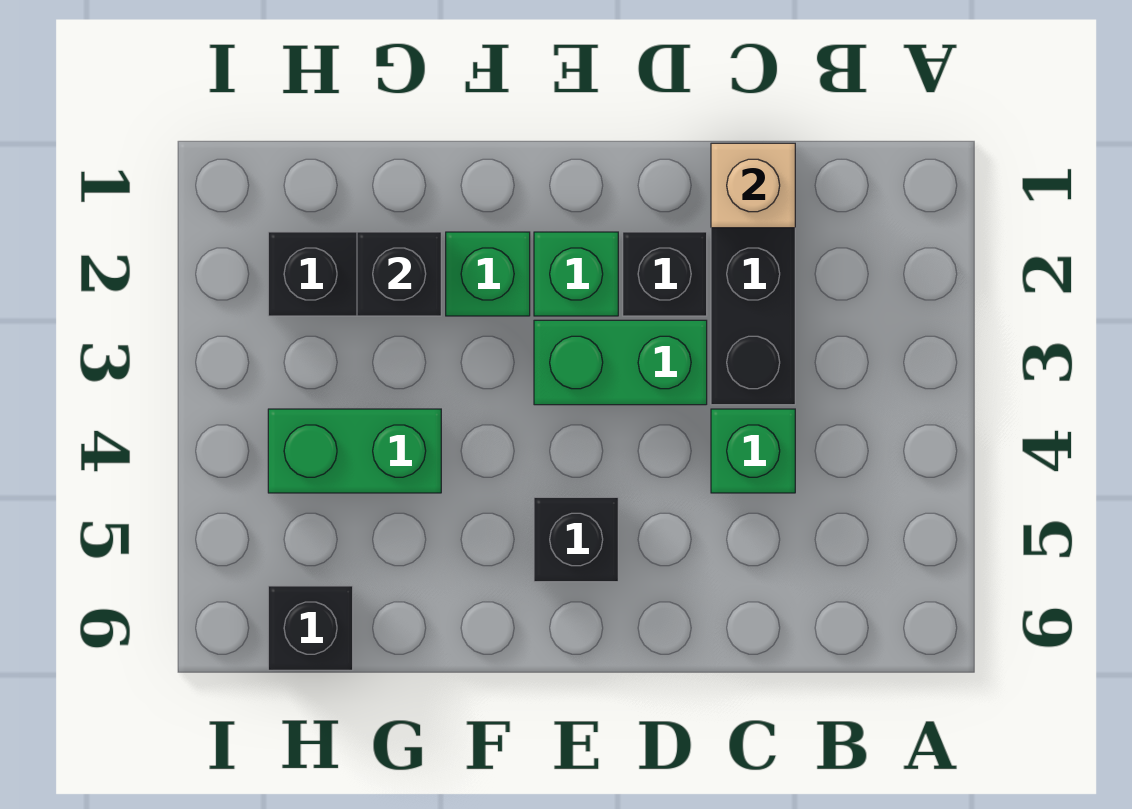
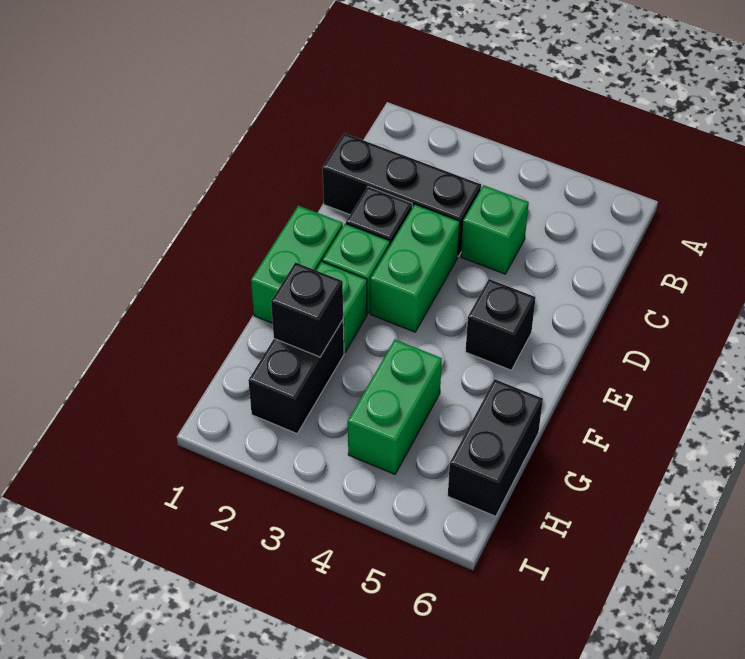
tan 1x1 brick [711,143,795,228] -> none
none -> green 1x2 brick [251,206,343,323]
black 1x1 brick [268,586,353,670] -> black 1x2 brick [448,379,543,516]

